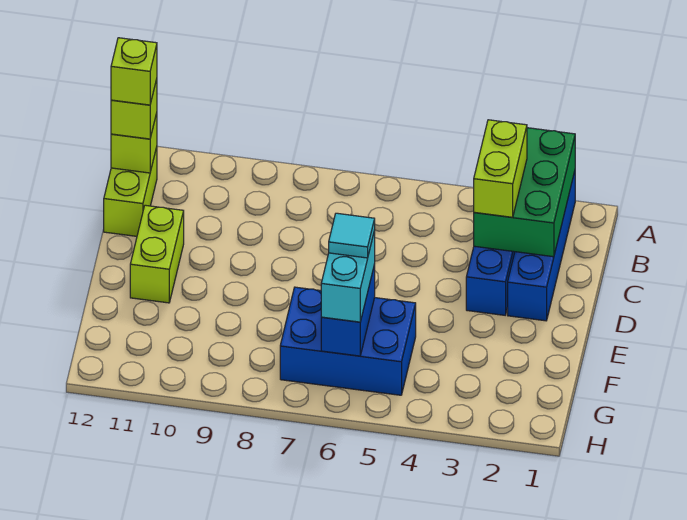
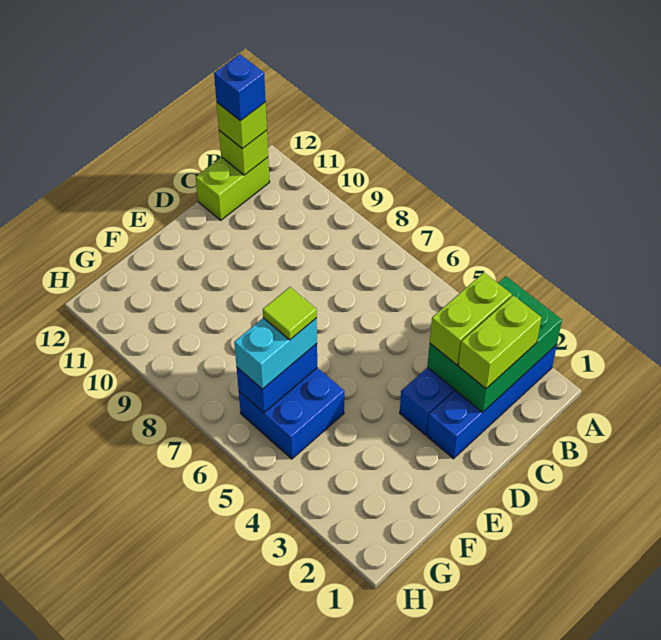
lime 1x1 brick [111,38,157,105] -> blue 1x1 brick [214,54,266,121]
lime 1x2 brick [130,205,184,303] -> lime 1x2 brick moved to [458,295,541,388]
blue 2x3 brick [280,287,416,395] -> blue 2x2 brick [239,368,344,459]
cyan 1x1 tile [329,213,375,258] -> lime 1x1 tile [263,287,317,340]

